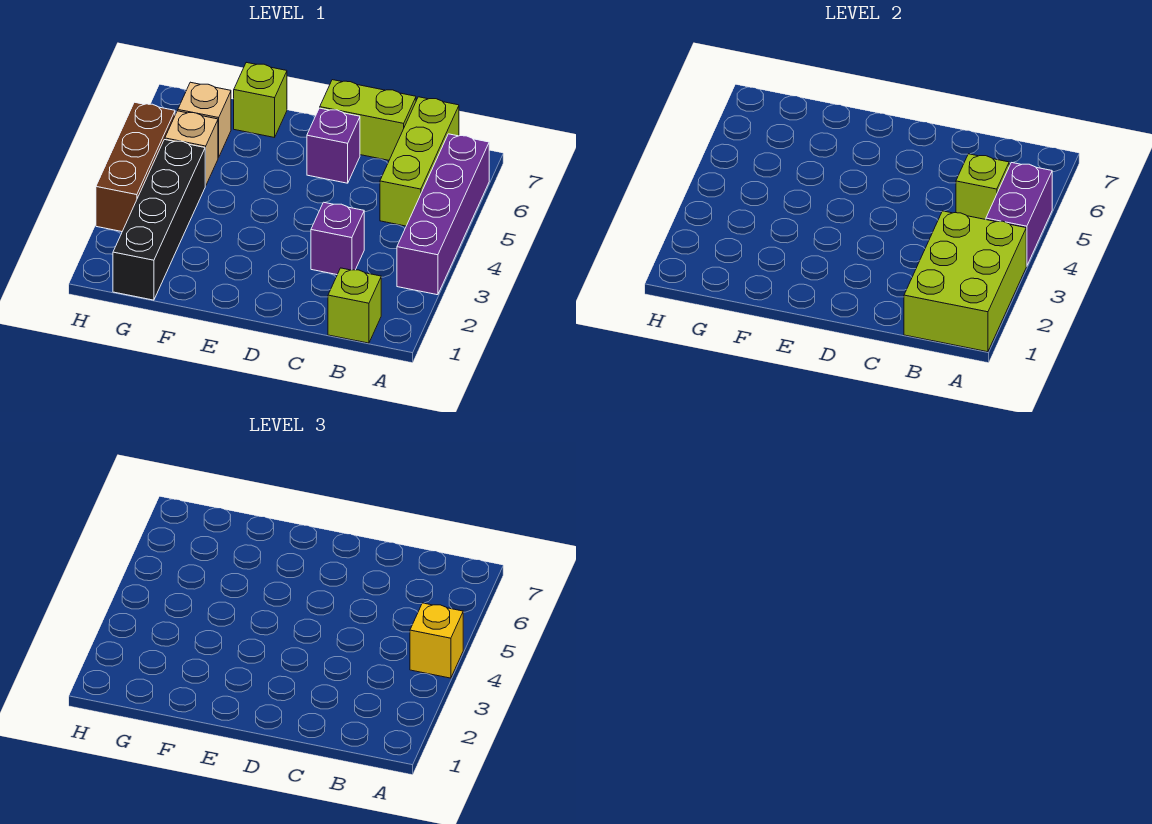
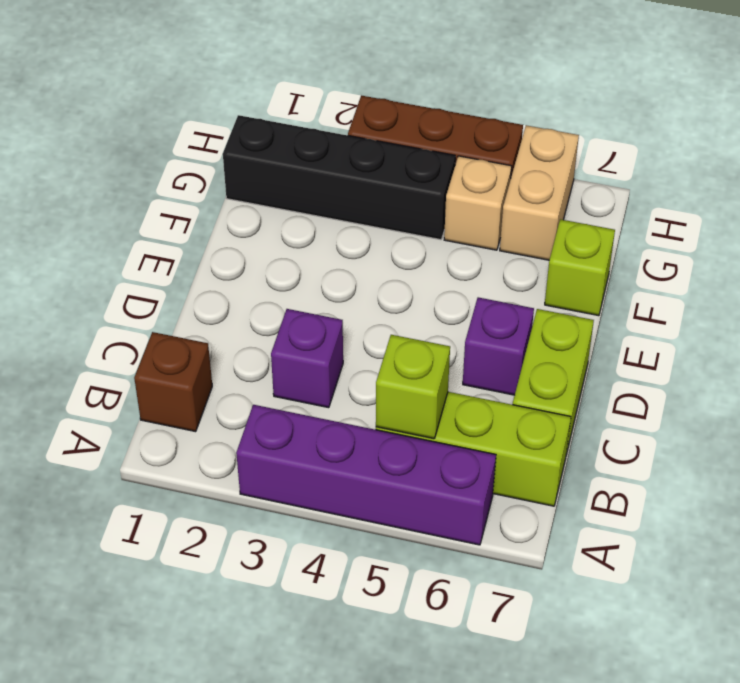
lime 2x3 brick [904,211,1026,352] -> none
purple 1x2 brick [986,163,1052,266] -> none
yellow 1x1 brick [410,603,463,678] -> none
lime 1x1 brick [328,268,381,343] -> brown 1x1 brick [134,332,212,432]
tan 1x1 brick [178,82,231,157] -> tan 1x2 brick [500,125,579,260]

